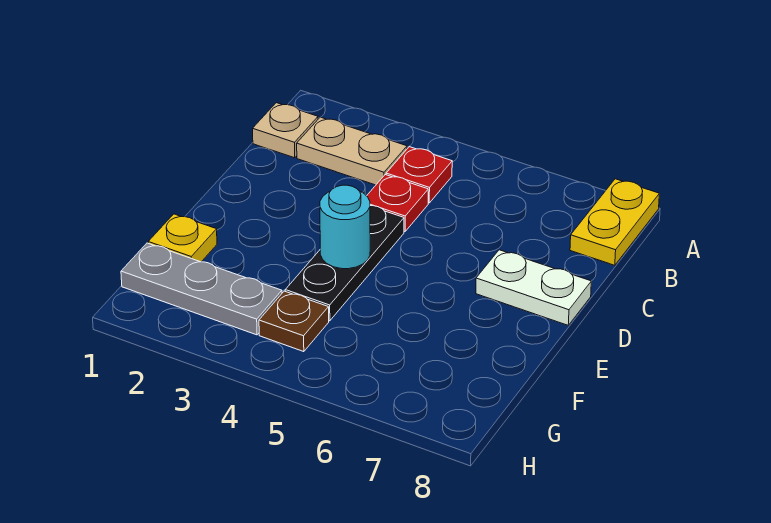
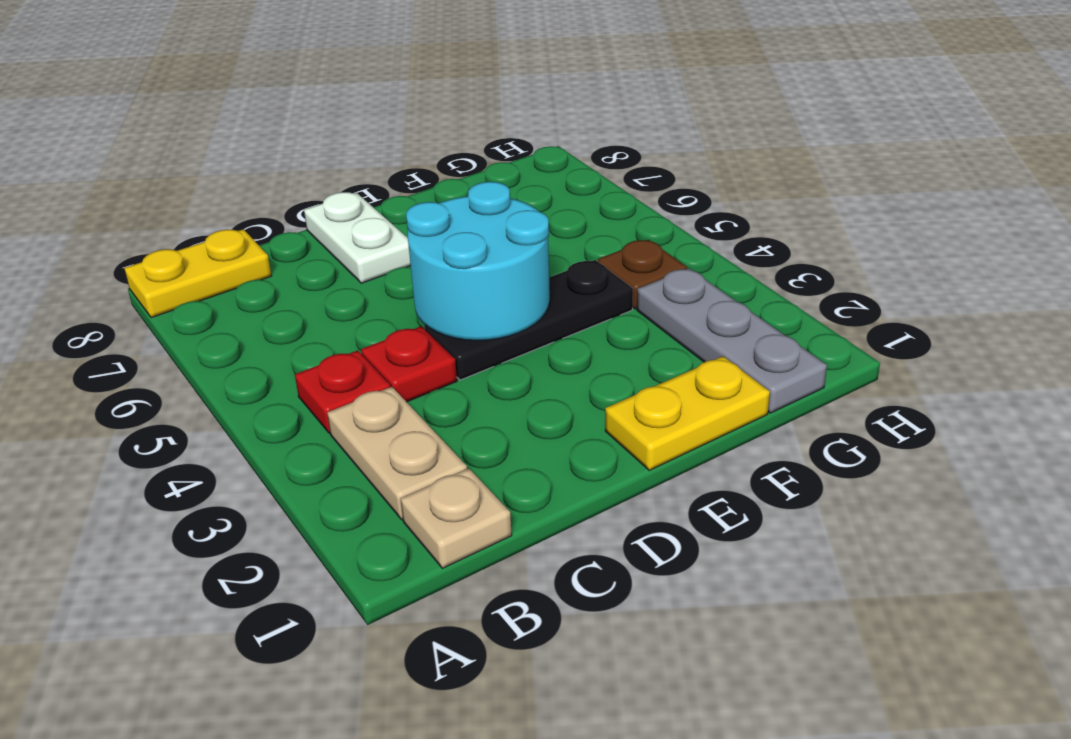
cyan 1x1 round brick [320,185,370,269] -> cyan 2x2 round brick [406,182,550,340]
yellow 1x1 plate [148,214,217,262] -> yellow 1x2 plate [605,356,770,470]

